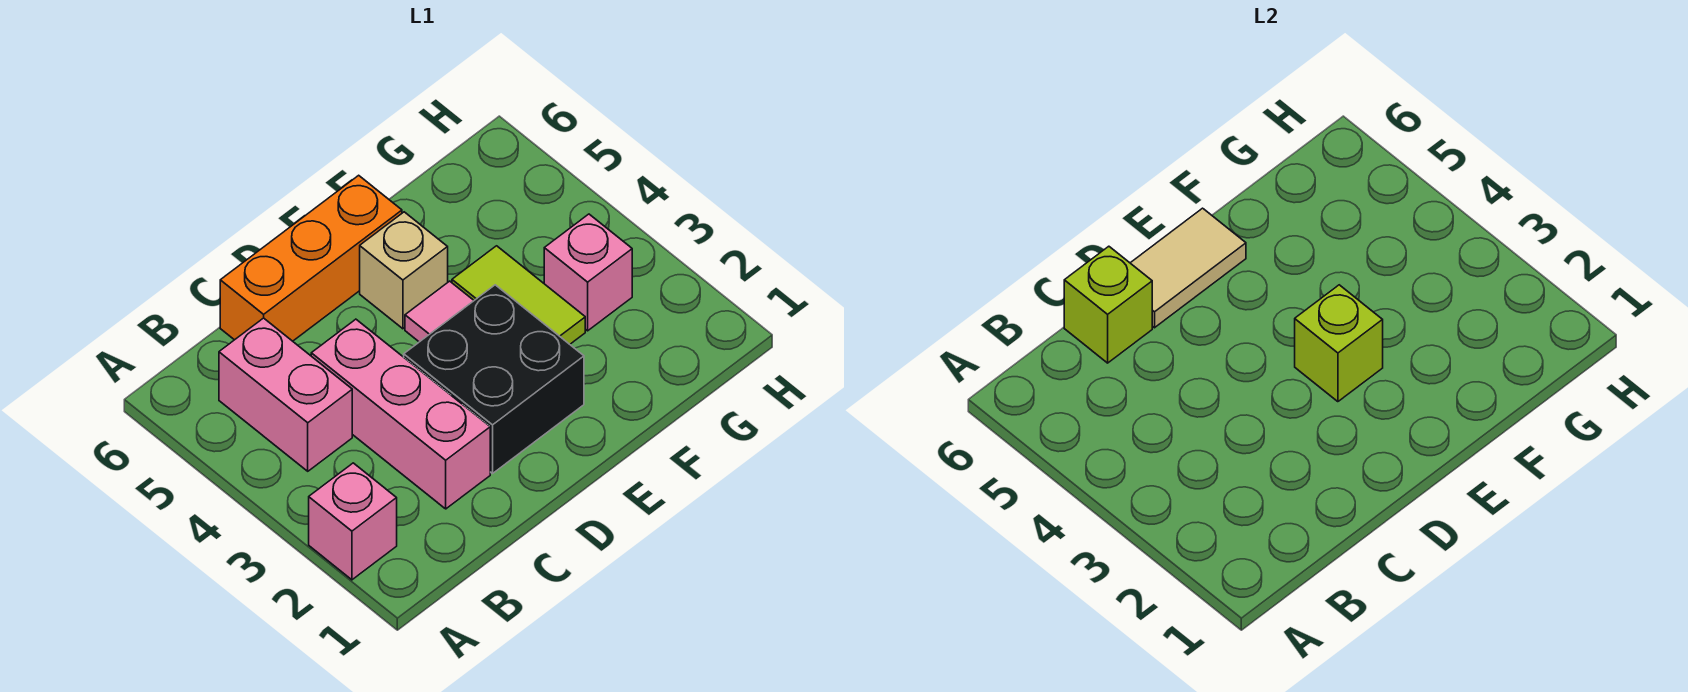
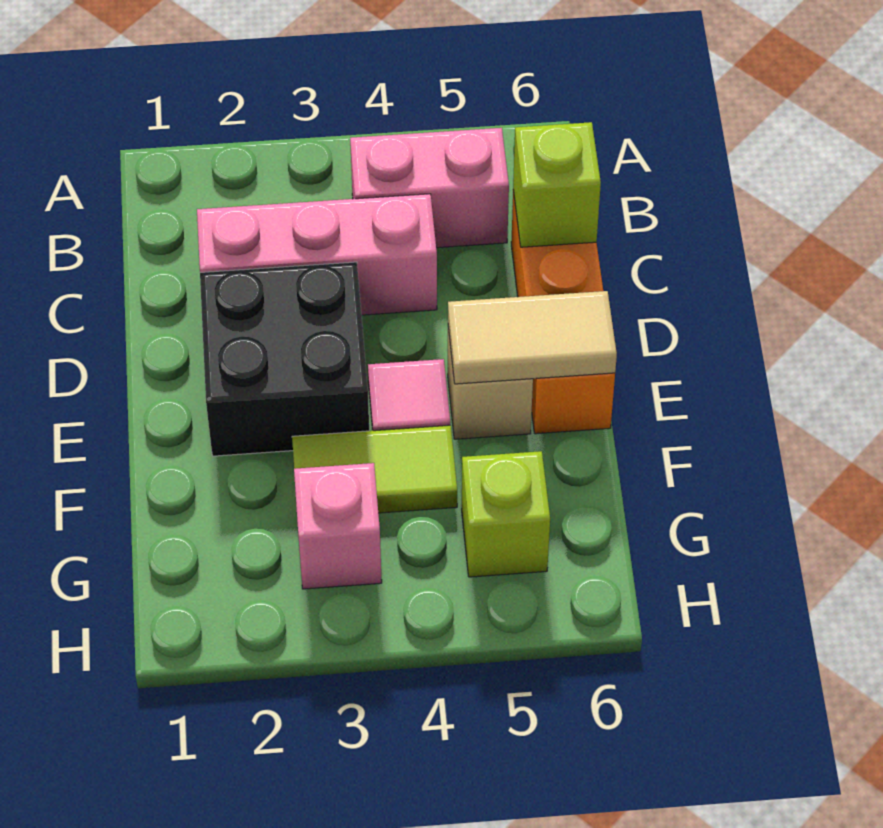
pink 1x1 brick [309,463,397,580] -> none
tan 1x2 tile [1131,208,1246,328] -> tan 1x2 tile turned to [448,291,617,384]
lime 1x1 brick [1295,285,1383,402] -> lime 1x1 brick moved to [462,451,550,577]

